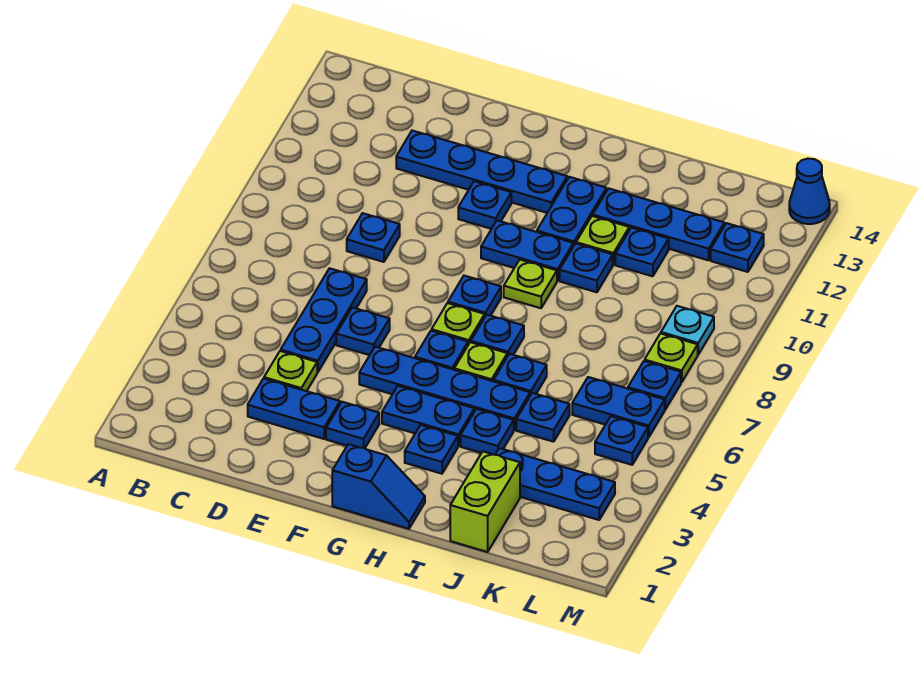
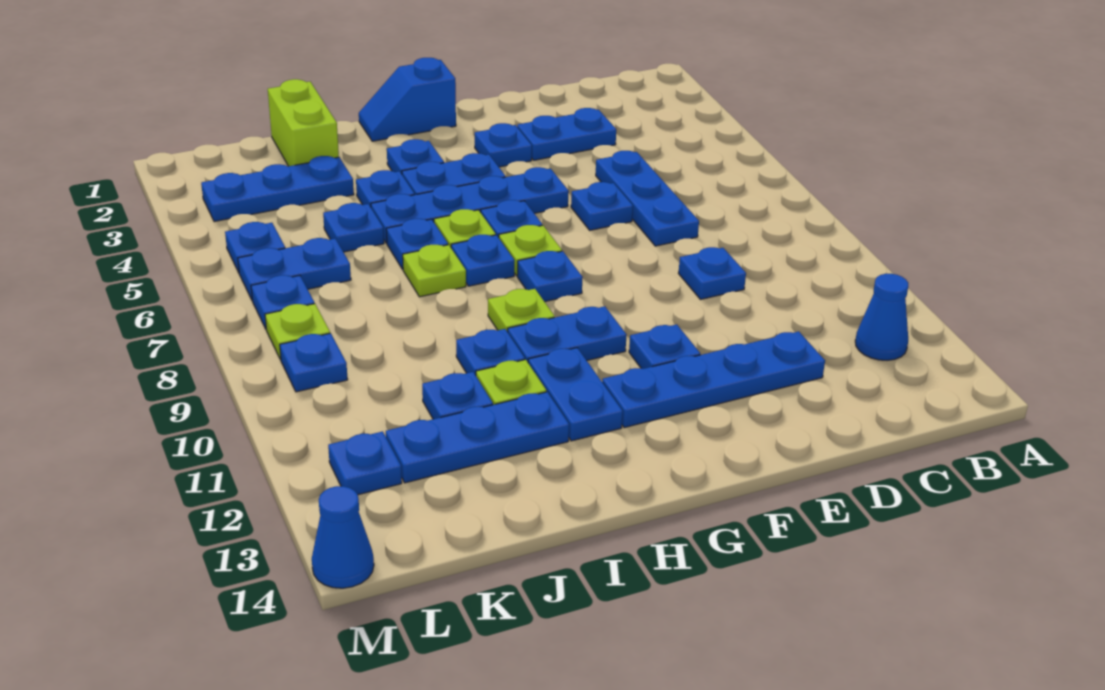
none -> blue 1x1 cone [855,274,908,360]
lime 1x1 plate [264,351,317,391] -> lime 1x1 plate moved to [403,245,466,297]
cyan 1x1 plate [661,306,714,354] -> blue 1x1 plate [280,333,348,392]

